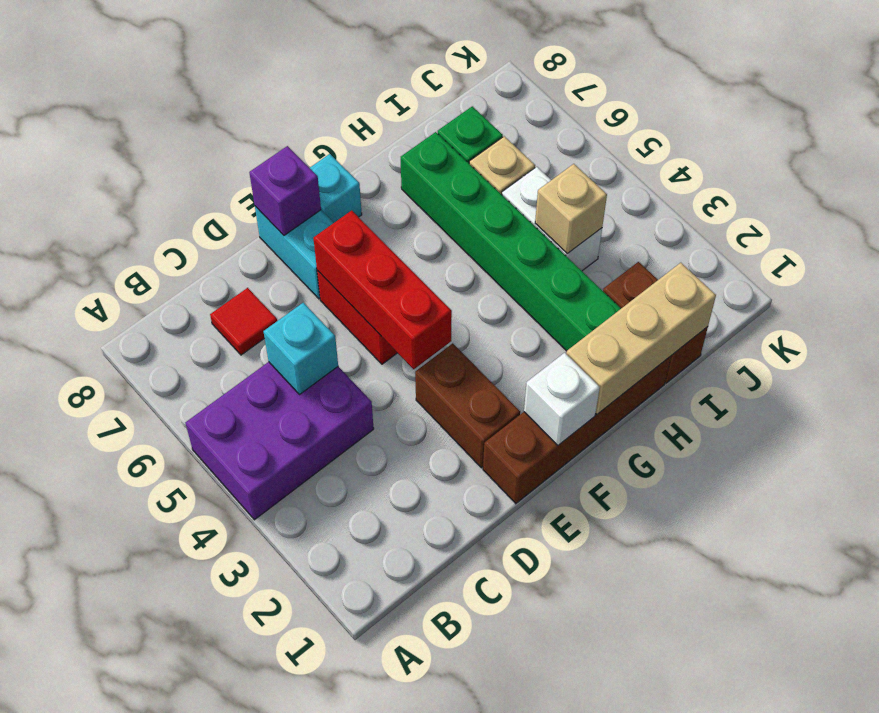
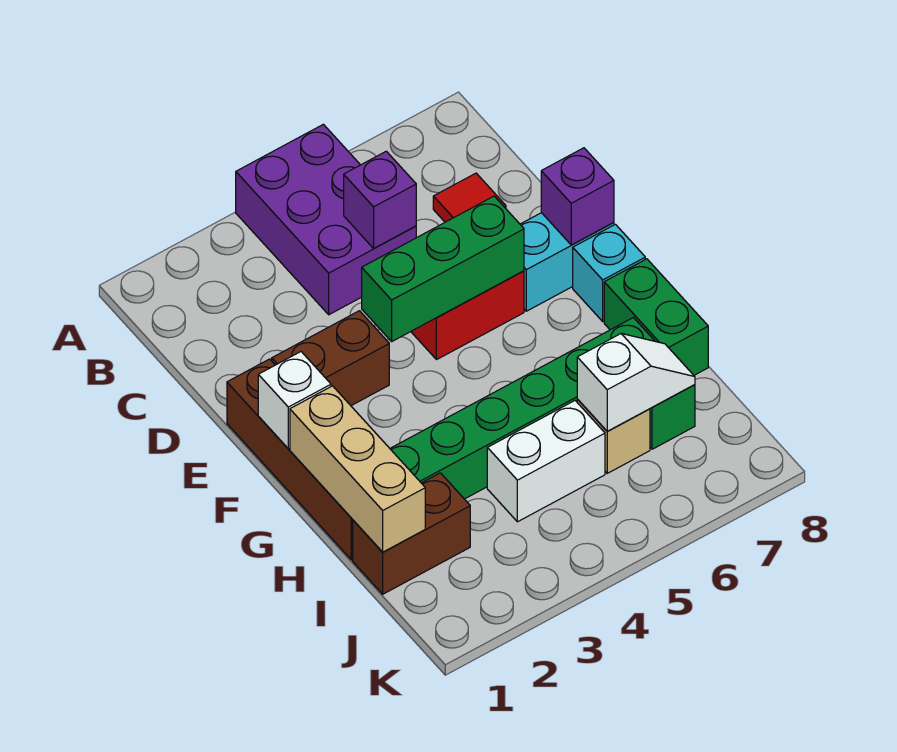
cyan 1x1 brick [264,303,338,395] -> purple 1x1 brick [344,151,416,248]
red 1x3 brick [313,211,452,369] -> green 1x3 brick [362,196,524,341]
none -> green 1x2 brick [604,259,708,375]
tan 1x1 brick [535,164,607,254] -> none
none -> white 1x2 slope [577,334,695,431]

